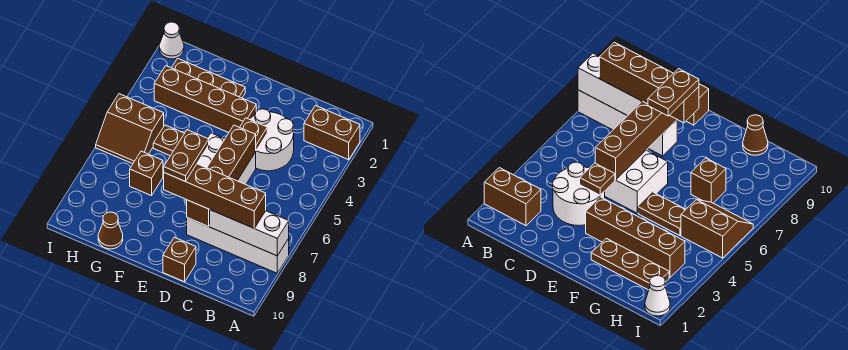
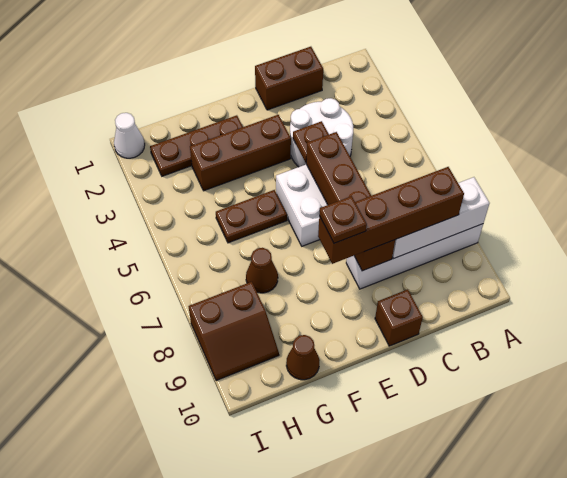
brown 1x2 brick [304,106,360,160] -> brown 1x2 brick moved to [255,47,323,110]
brown 1x4 brick [154,66,256,133] -> brown 1x3 brick [190,115,291,191]
brown 1x2 plate [164,130,209,182] -> brown 1x1 plate [319,196,367,243]
brown 1x1 brick [130,151,163,196] -> brown 1x1 cone [246,248,278,293]
brown 2x2 slope [96,94,164,164] -> brown 2x2 slope moved to [188,282,279,381]

